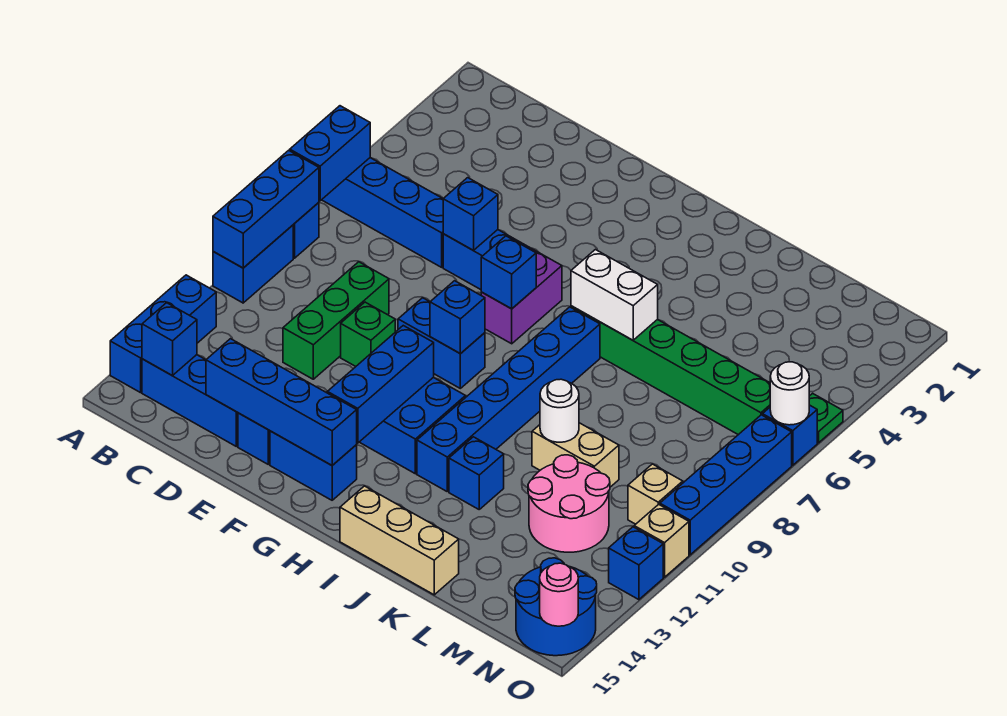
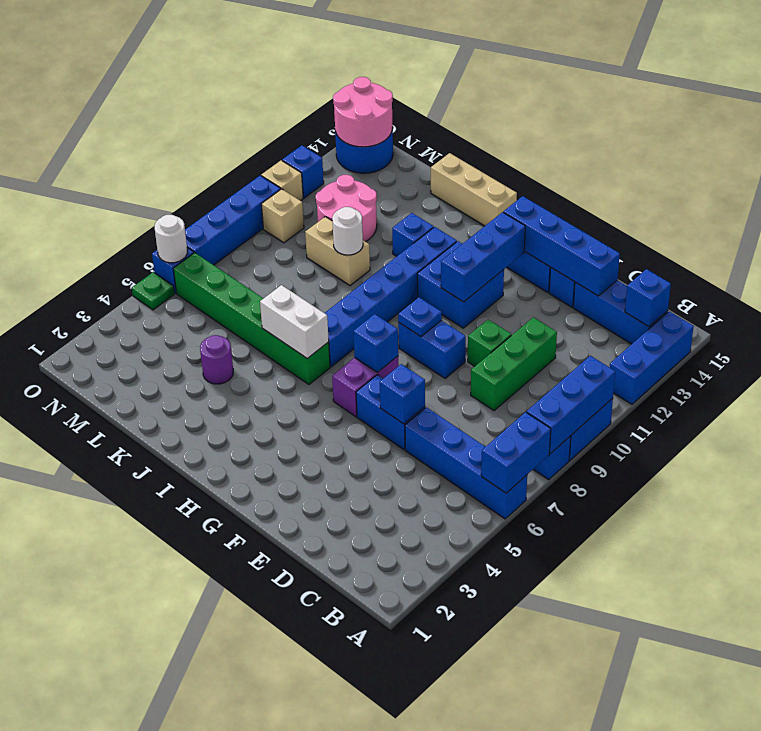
blue 1x1 brick [430,281,485,354] -> blue 1x1 plate [398,297,442,337]
none -> purple 1x1 round brick [200,335,233,384]
pink 1x1 round brick [540,563,578,626] -> pink 2x2 round brick [333,77,393,147]

